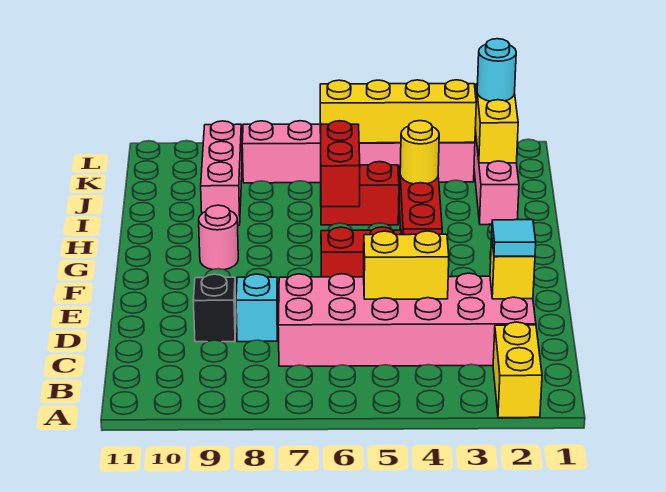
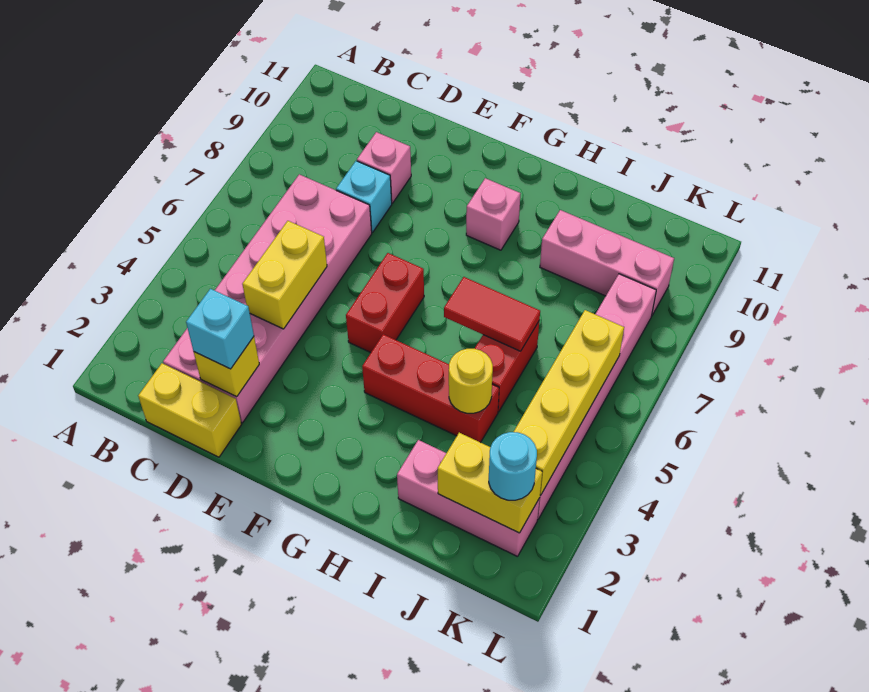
yellow 1x2 brick [493,322,542,418] -> yellow 1x2 brick moved to [138,363,241,457]
cyan 1x1 tile [492,220,536,256] -> cyan 1x1 brick [186,289,254,369]
black 1x1 brick [193,274,236,342] -> pink 1x1 brick [357,132,411,203]
pink 1x1 round brick [199,205,238,270] -> pink 1x1 brick [466,178,520,250]
red 1x2 brick [321,121,360,207] -> red 1x2 tile [444,277,540,351]

